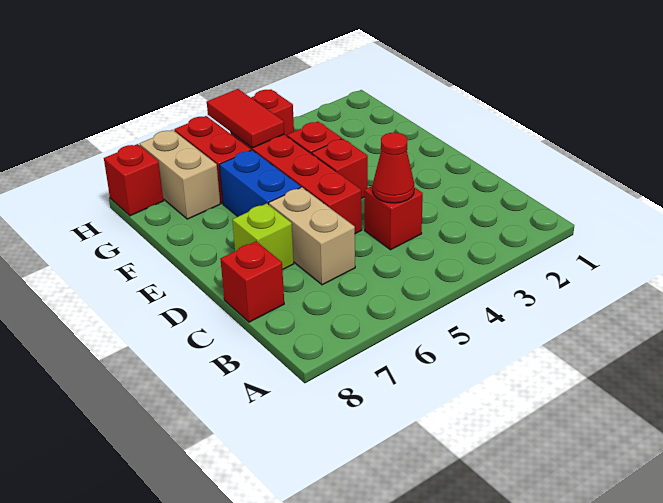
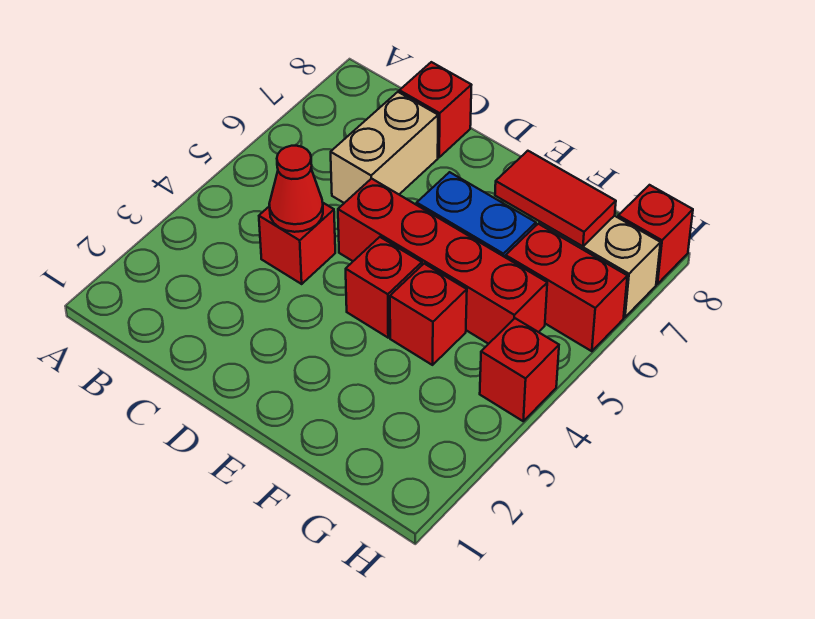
tan 1x2 brick [269,187,355,285] -> tan 1x2 brick turned to [331,92,438,203]
lime 1x1 brick [232,203,294,270] -> none
red 1x2 tile [207,89,284,148] -> red 1x2 tile moved to [495,151,616,246]

